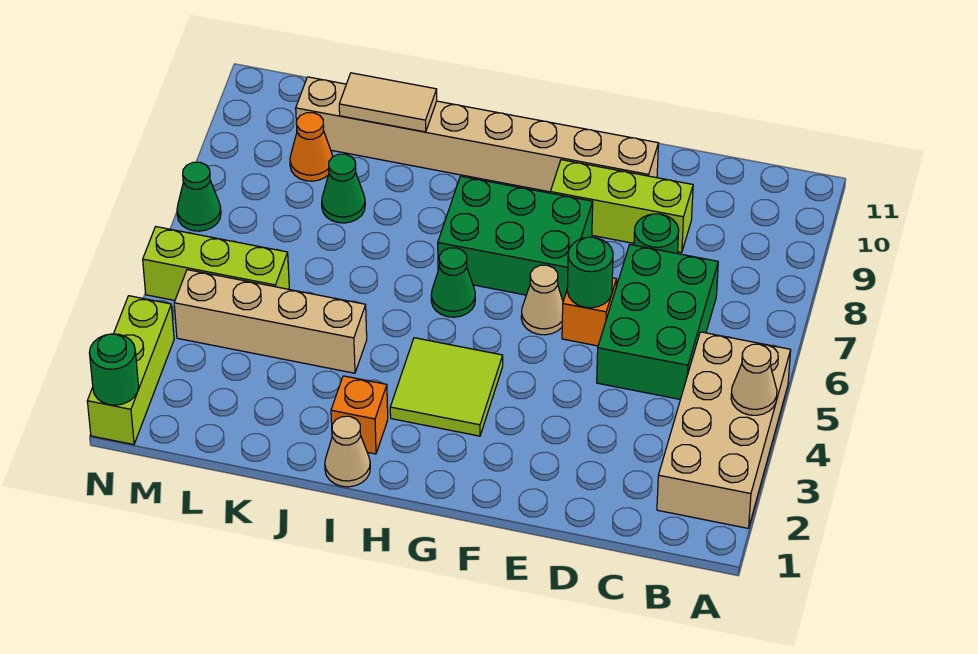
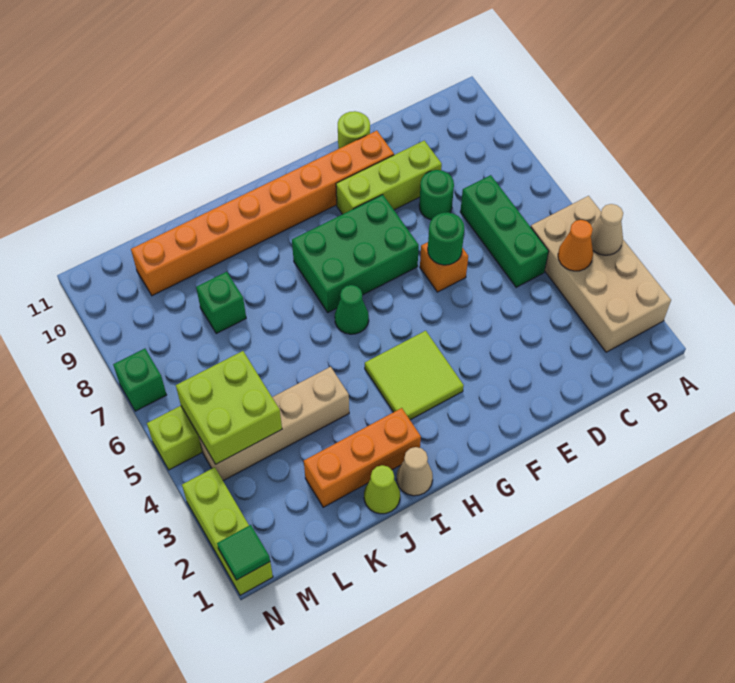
green 2x3 brick [597,245,718,399] -> green 1x3 brick [460,175,549,287]
tan 1x8 brick [296,77,658,192] -> orange 1x8 brick [131,131,394,296]
none -> lime 1x1 round brick [338,111,370,149]
tan 1x1 cone [521,265,563,335] -> none
orange 1x1 brick [331,376,388,454] -> orange 1x3 brick [304,408,421,507]
none -> lime 1x1 cone [364,465,400,514]
tan 1x2 tile [339,73,437,132] -> none
green 1x1 cone [322,154,365,223] -> green 1x1 brick [196,272,246,334]
none -> lime 2x2 brick [176,351,282,464]
orange 1x1 cone [290,113,333,181] -> orange 1x1 cone moved to [558,220,593,271]
green 1x1 round brick [89,334,139,405] -> green 1x1 tile [217,525,270,580]
green 1x1 cone [177,162,221,231] -> green 1x1 brick [113,349,166,411]

